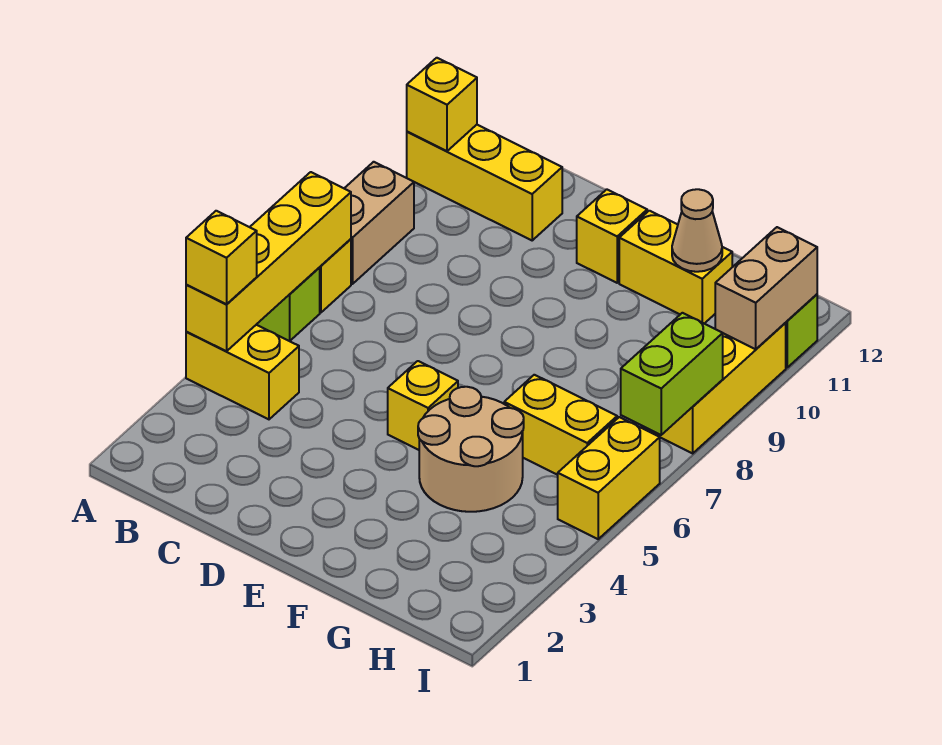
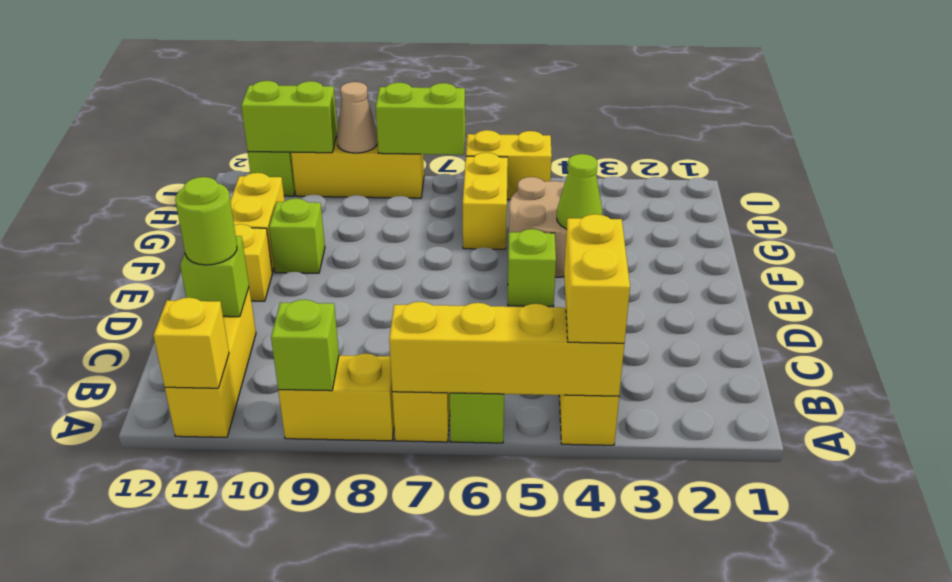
yellow 1x1 brick [186,211,257,304] -> yellow 1x2 brick [564,214,630,343]
tan 1x2 brick [344,162,414,284] -> yellow 1x2 brick [278,354,394,441]
none -> lime 1x1 brick [271,300,339,391]
none -> lime 1x1 brick [180,236,249,317]
none -> lime 1x1 round brick [175,177,237,265]
yellow 1x1 brick [388,361,458,450] -> lime 1x1 brick [508,229,556,306]
none -> lime 1x1 cone [557,154,602,229]
none -> lime 1x1 brick [269,198,325,273]
tan 1x1 cone [672,189,722,272] -> tan 1x1 cone moved to [337,82,378,153]
tan 1x2 brick [715,227,817,349] -> lime 1x2 brick [241,81,337,153]

